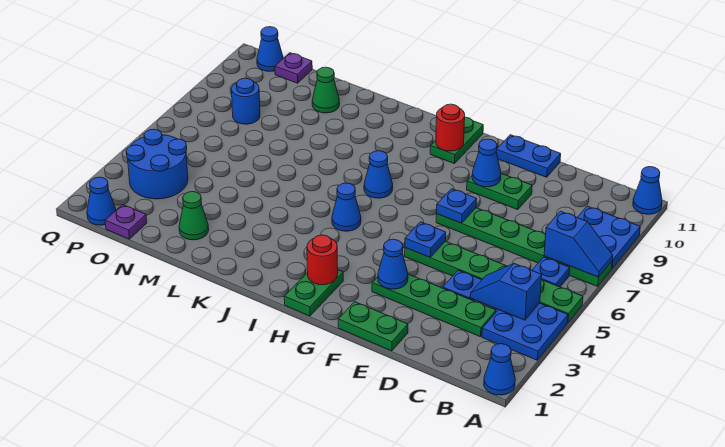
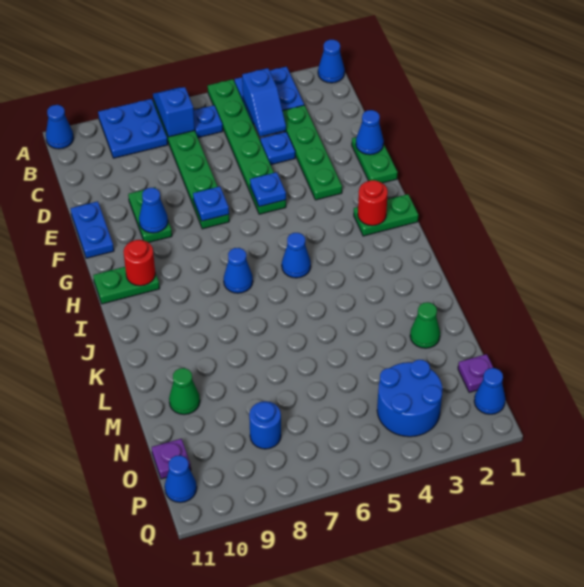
blue 1x1 cone [378,239,408,289] -> blue 1x1 cone moved to [356,110,384,155]

